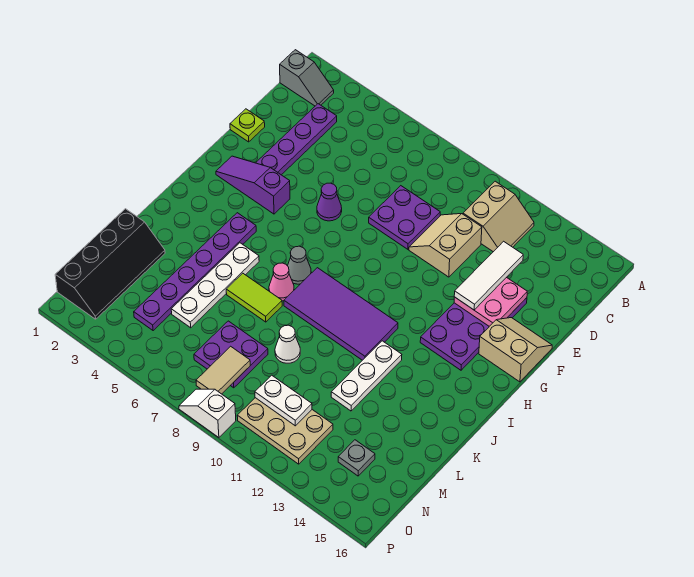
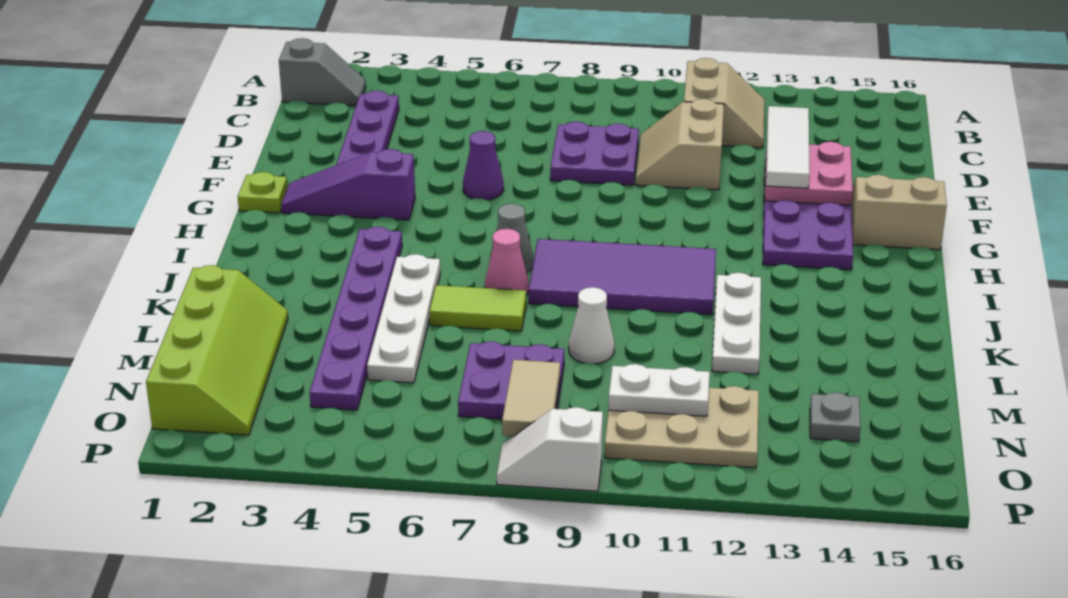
lime 1x1 plate [230,109,265,142] -> lime 1x1 plate moved to [238,172,288,213]
black 2x4 slope [55,209,165,319] -> lime 2x4 slope [146,265,288,435]

